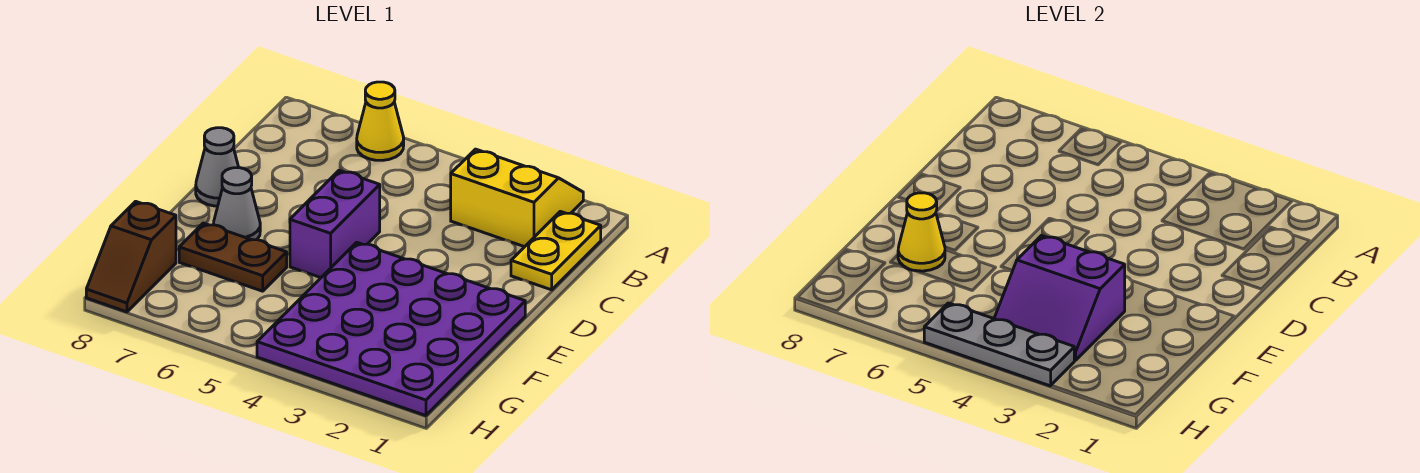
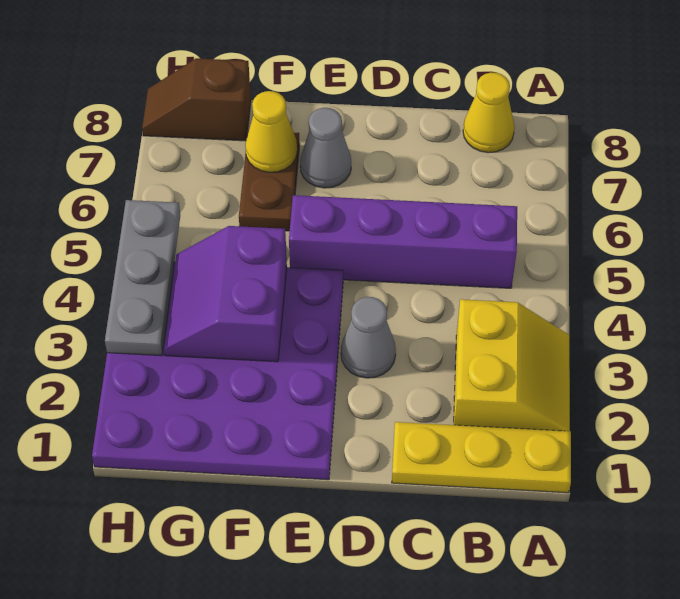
yellow 1x1 cone [357,82,404,160] -> yellow 1x1 cone moved to [463,73,514,153]
yellow 1x2 plate [511,211,601,290] -> yellow 1x3 plate [392,422,571,493]
purple 1x2 brick [290,170,380,278] -> purple 1x4 brick [289,195,517,288]
grey 1x1 cone [196,128,239,206] -> grey 1x1 cone moved to [341,297,396,378]

